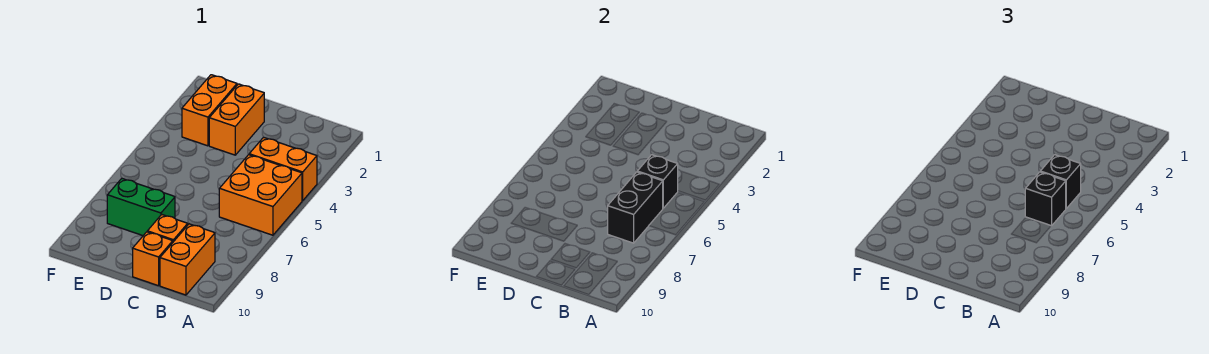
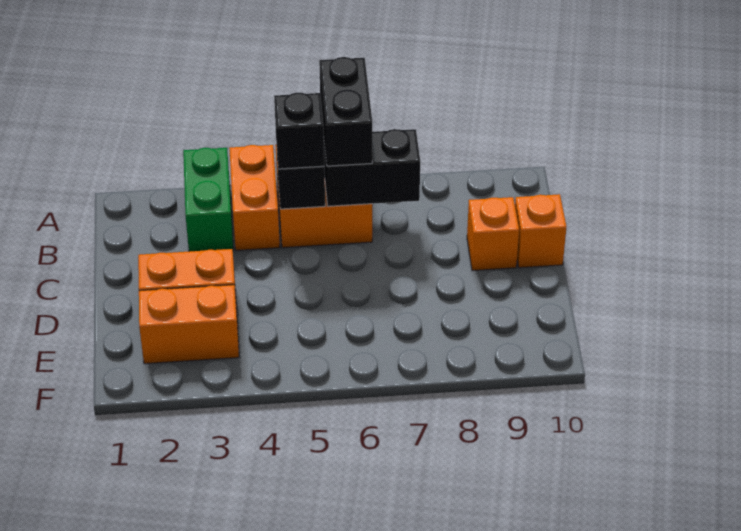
black 1x1 brick [1025,172,1066,226] -> black 1x2 brick [319,57,372,166]
orange 1x2 brick [160,224,215,295] -> none
green 1x2 brick [107,178,175,236] -> green 1x2 brick moved to [183,148,233,251]

